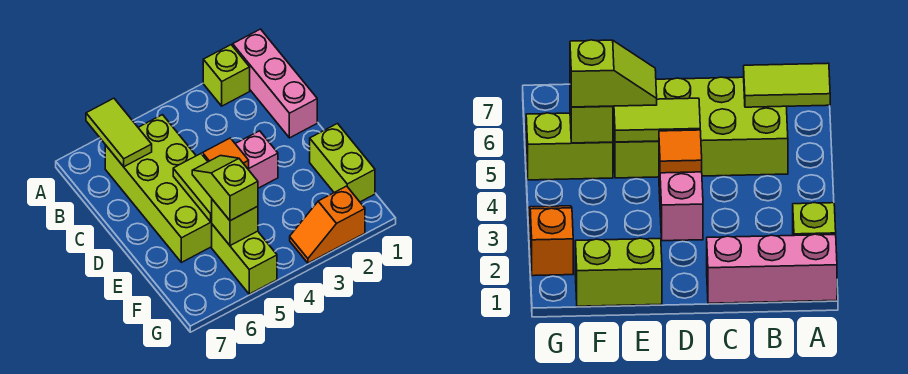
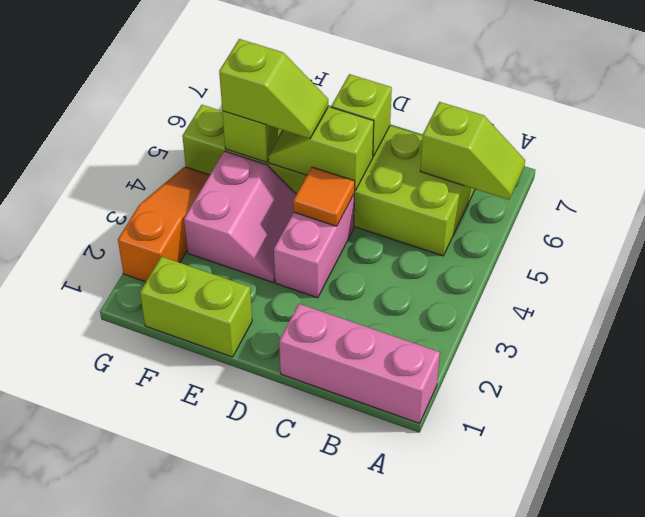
lime 1x1 brick [203,45,250,106] -> lime 1x1 brick moved to [331,74,392,156]
lime 1x2 tile [86,98,152,167] -> lime 1x2 slope [420,102,525,200]
lime 1x2 tile [173,154,212,222] -> lime 1x2 slope [268,107,374,191]
none -> pink 2x2 slope [184,151,296,282]
orange 1x2 slope [290,186,365,263] -> orange 1x3 slope [118,167,210,282]

